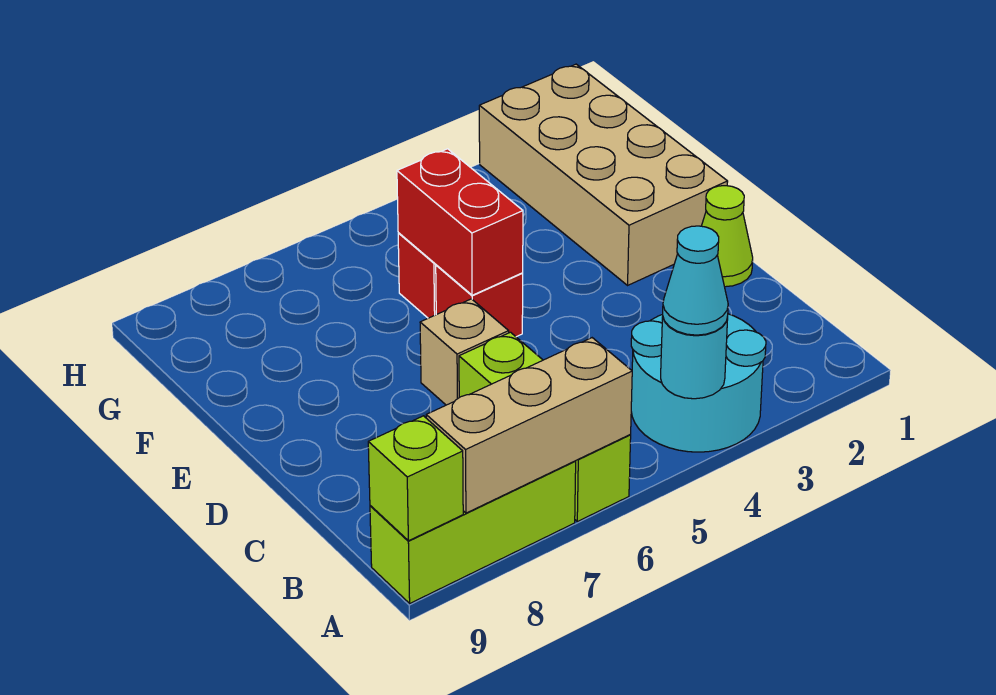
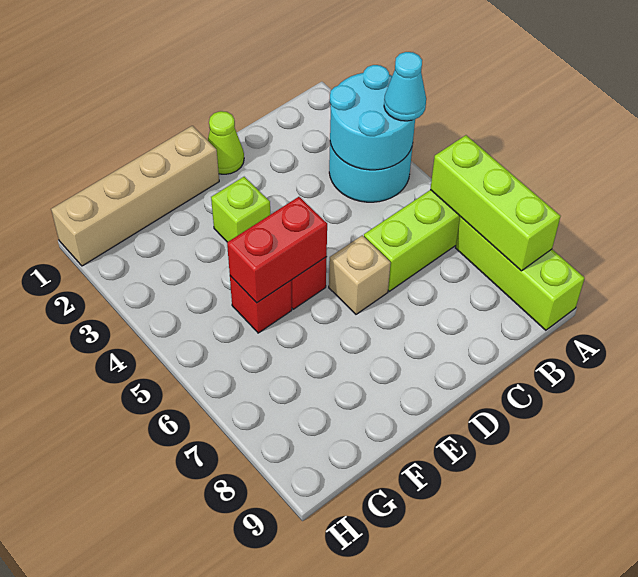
cyan 1x1 round brick [661,317,728,399] -> cyan 2x2 round brick [330,65,415,170]
tan 1x3 brick [426,338,632,513] -> lime 1x3 brick [430,135,561,271]
lime 1x1 brick [368,416,463,541] -> lime 1x1 brick moved to [211,177,270,242]
tan 2x4 brick [479,64,728,285] -> tan 1x4 brick [51,126,219,266]

